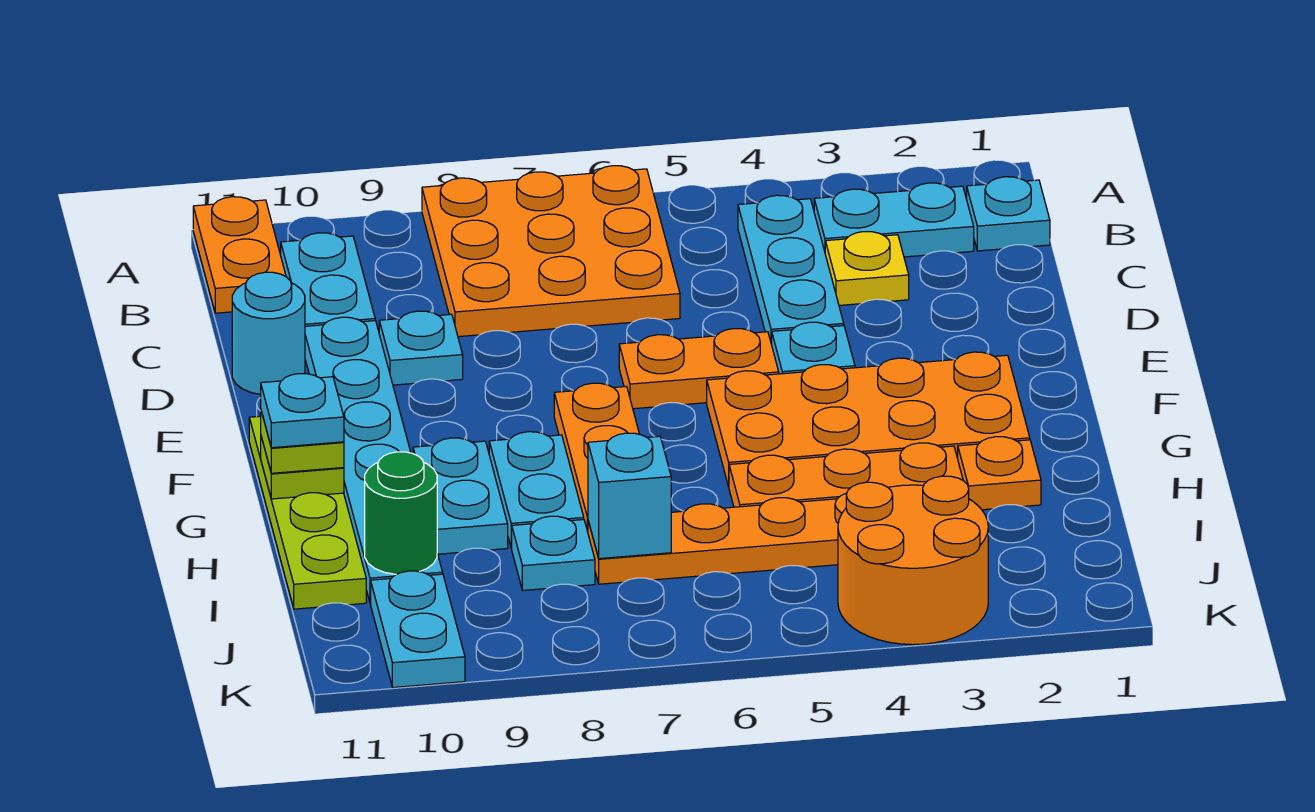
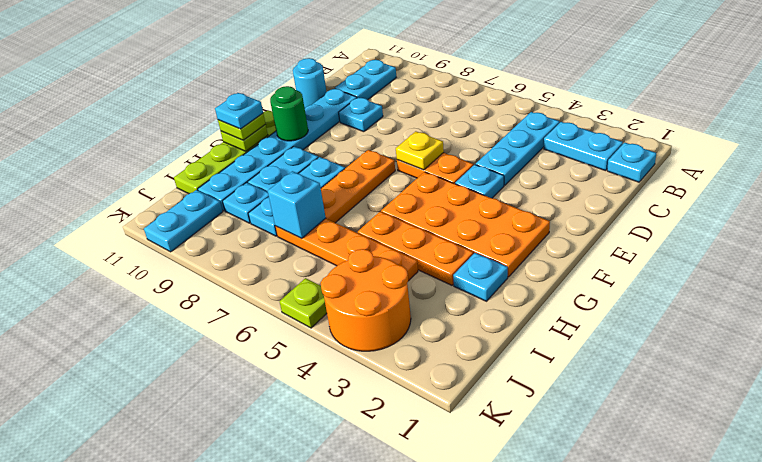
orange 3x3 plate [422,166,680,337] -> none
orange 1x2 plate [193,197,286,313] -> none
yellow 1x1 plate [825,232,909,305] -> yellow 1x1 plate moved to [396,131,444,170]
orange 1x1 plate [958,437,1041,510] -> cyan 1x1 plate [453,253,508,301]
none -> cyan 1x1 plate [223,183,269,223]
green 1x1 round brick [365,452,437,574] -> green 1x1 round brick moved to [270,86,308,141]
none -> lime 1x1 plate [280,278,327,328]

